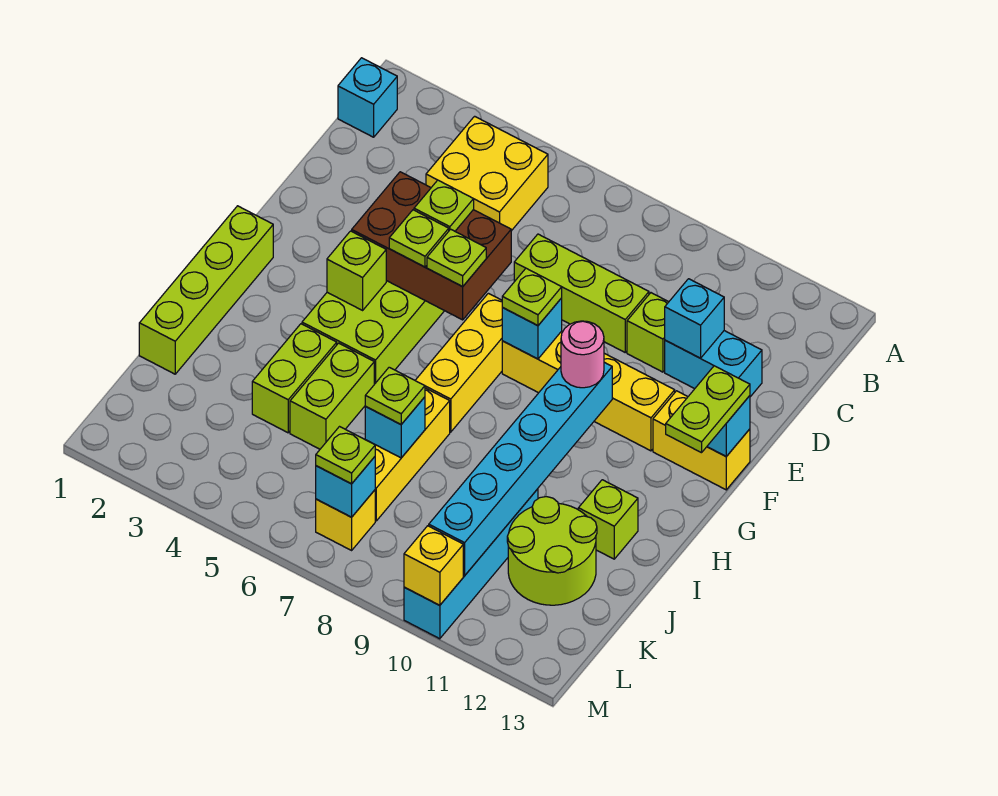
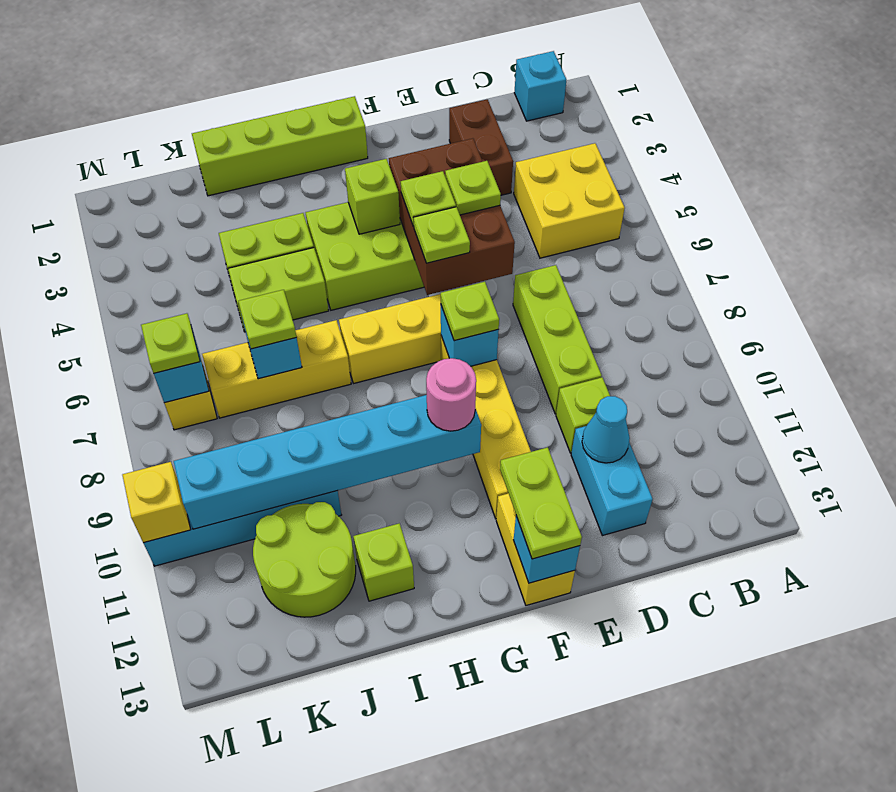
none -> brown 1x2 brick [449,99,513,195]
cyan 1x1 brick [665,279,724,358] -> cyan 1x1 cone [582,396,630,463]
lime 1x2 plate [666,366,750,453] -> lime 1x2 plate turned to [500,447,582,559]

